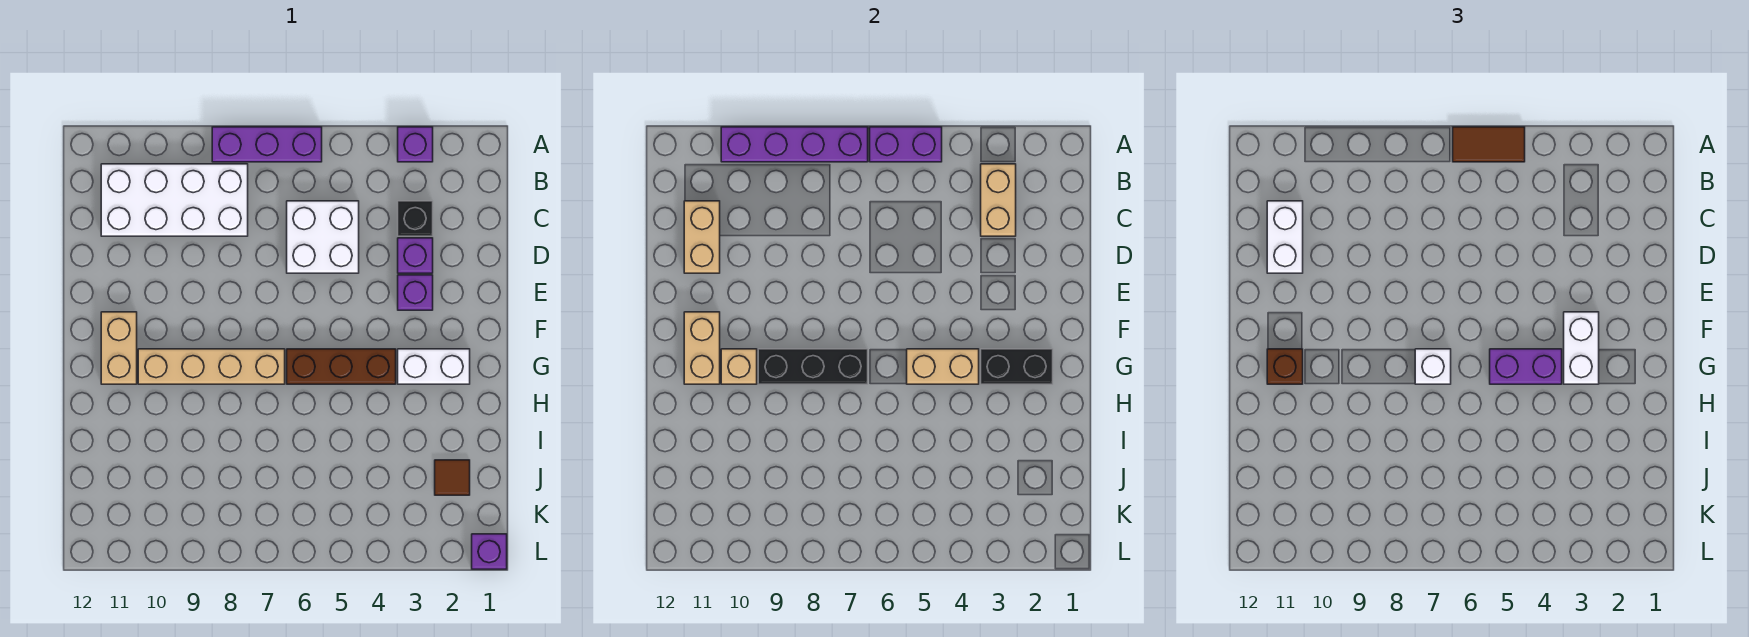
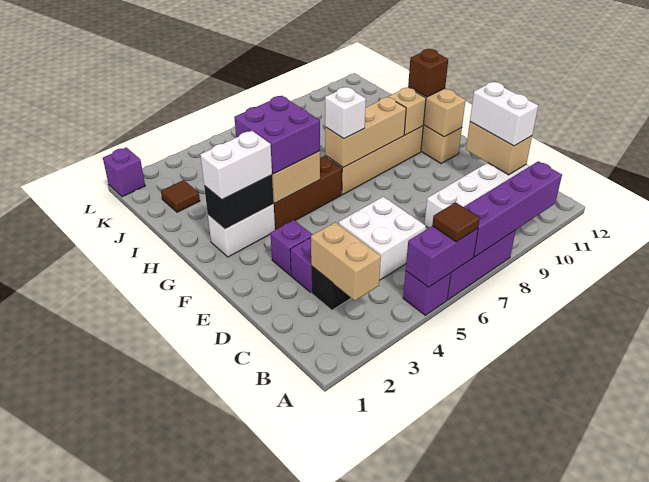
purple 1x1 brick [398,127,433,162] -> purple 1x1 brick moved to [403,271,451,315]
brown 1x2 tile [1453,127,1525,162] -> brown 1x1 tile [432,202,480,242]
white 1x2 brick [1564,312,1599,384] -> white 1x2 brick turned to [200,131,272,200]
purple 1x2 brick [1490,349,1562,384] -> purple 2x2 brick [234,96,320,174]
black 1x3 brick [758,349,868,384] -> tan 1x3 brick [325,97,406,167]

